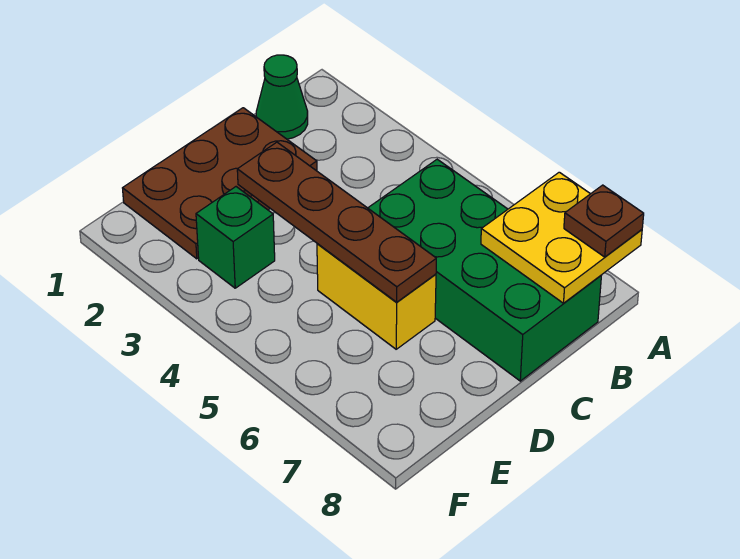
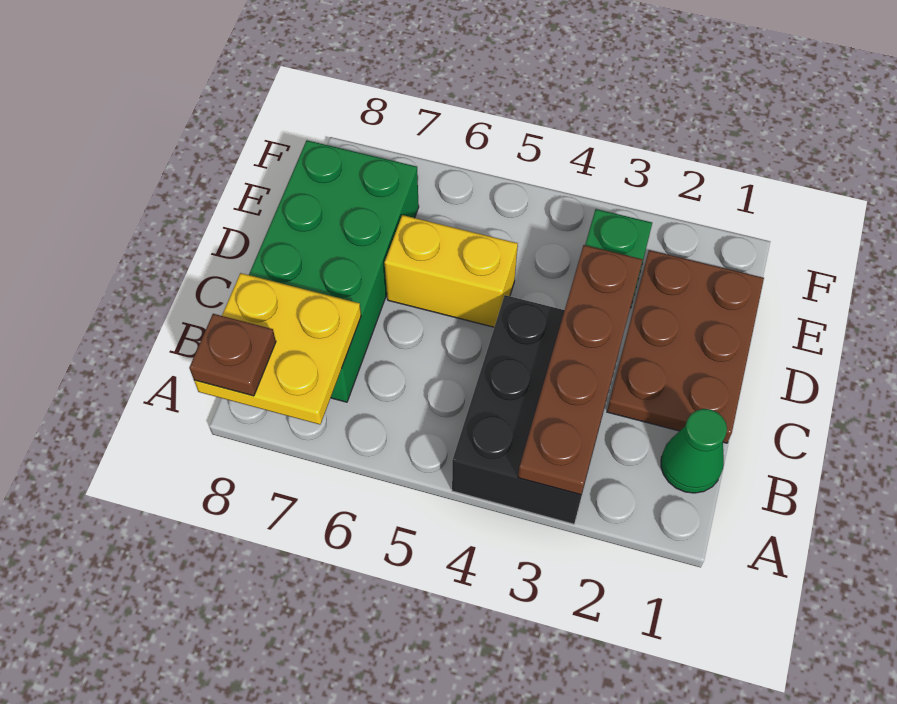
none -> black 2x3 brick [452,295,621,524]
green 2x4 brick [368,159,601,381] -> green 2x4 brick turned to [249,140,419,402]
brown 1x4 plate [237,142,436,302] -> brown 1x4 plate turned to [518,245,643,495]

